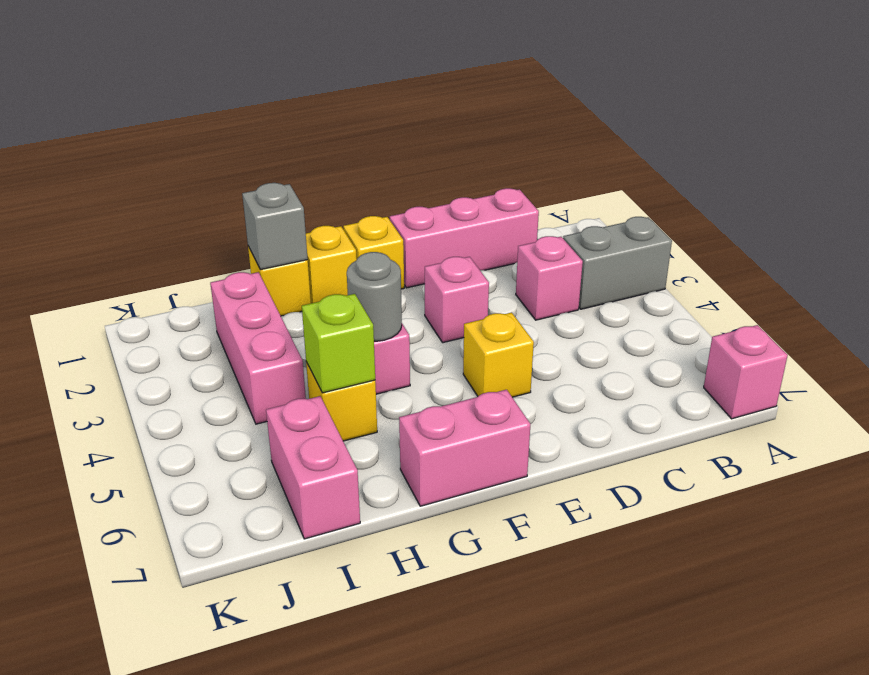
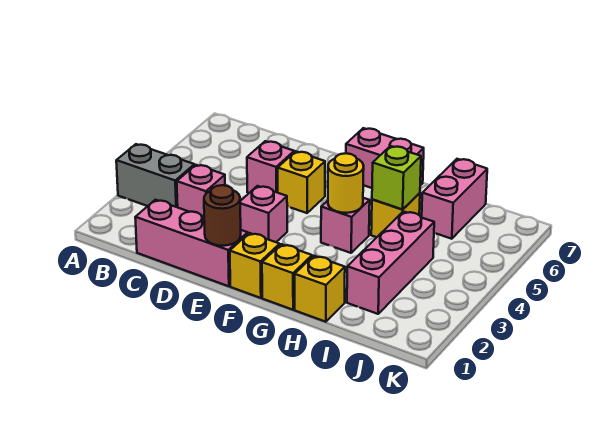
pink 1x1 brick [704,325,788,419] -> pink 1x1 brick moved to [247,141,294,193]
none -> brown 1x1 round brick [204,185,241,246]
grey 1x1 round brick [347,252,402,341] -> yellow 1x1 round brick [328,153,364,213]
grey 1x1 brick [242,183,308,270] -> none

